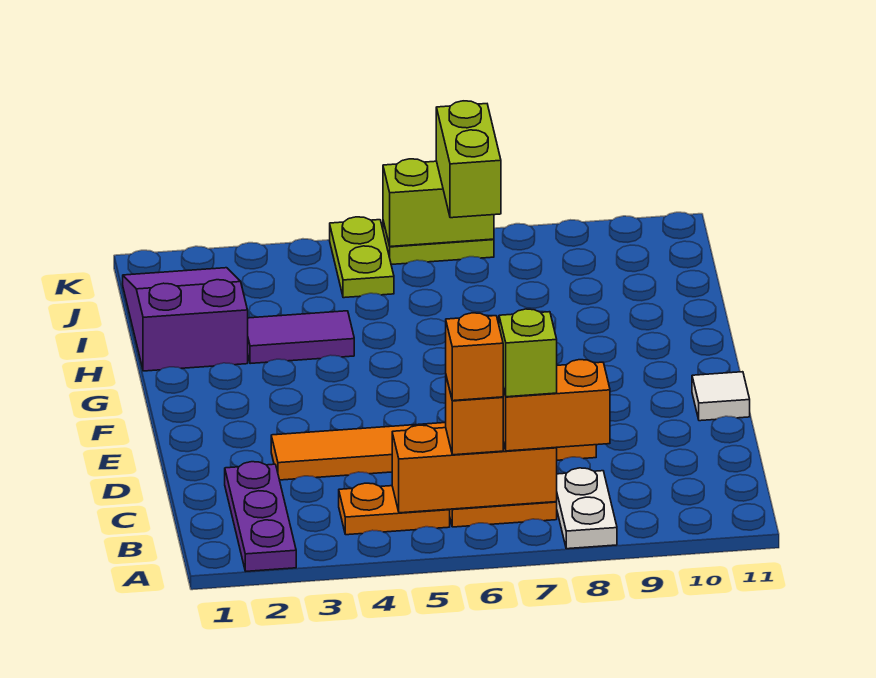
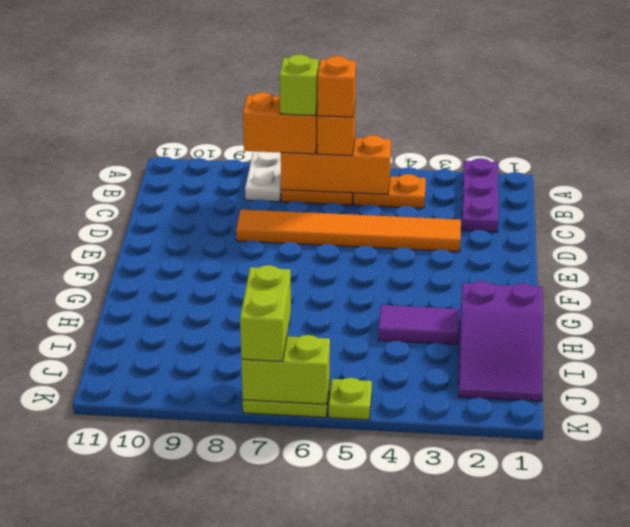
white 1x1 tile [692,372,750,421] -> none
lime 1x2 plate [330,217,394,298] -> lime 1x1 plate [329,378,372,420]

